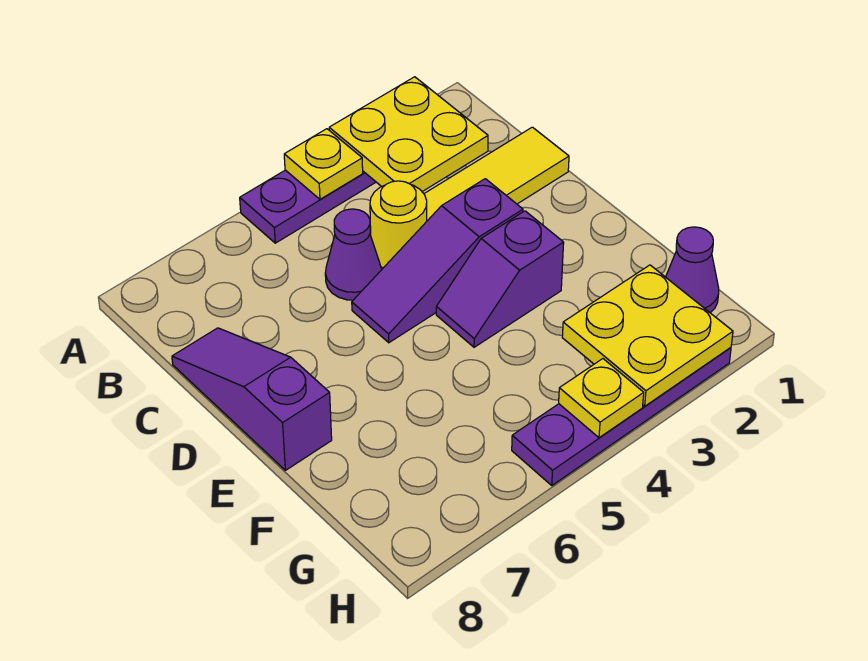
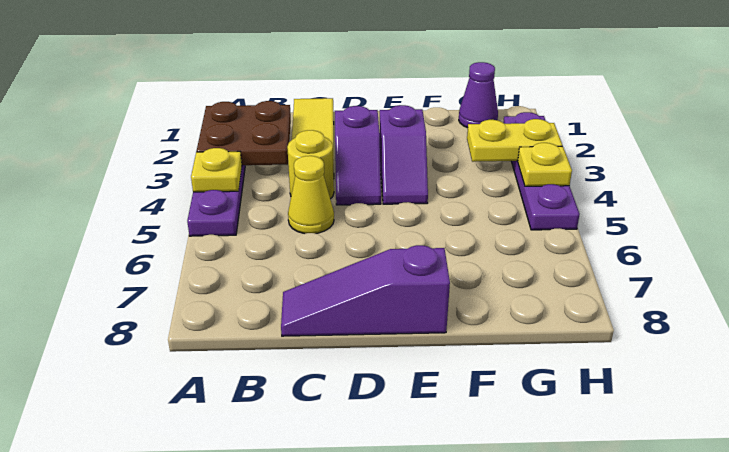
yellow 2x2 plate [329,77,488,192] -> brown 2x2 plate [197,101,291,165]
purple 1x1 cone [325,209,382,300] -> yellow 1x1 cone [288,156,334,234]
purple 1x3 slope [352,179,523,343] -> purple 1x2 slope [335,106,381,205]
yellow 2x2 plate [562,265,733,406] -> yellow 1x2 plate [467,119,562,162]

